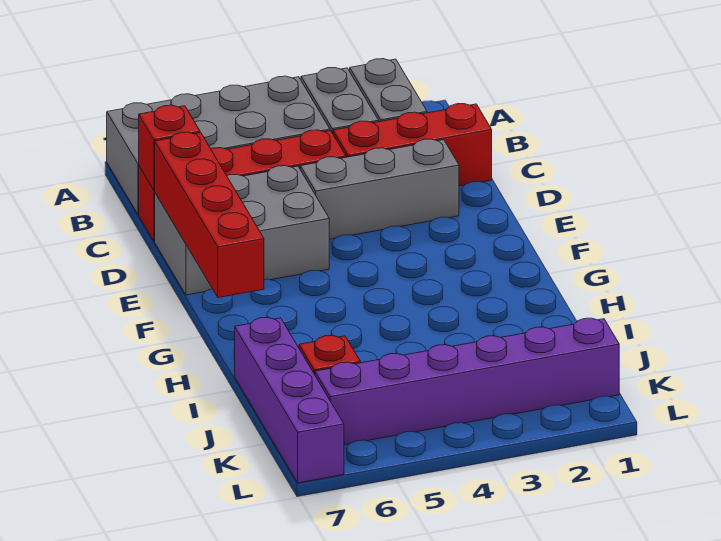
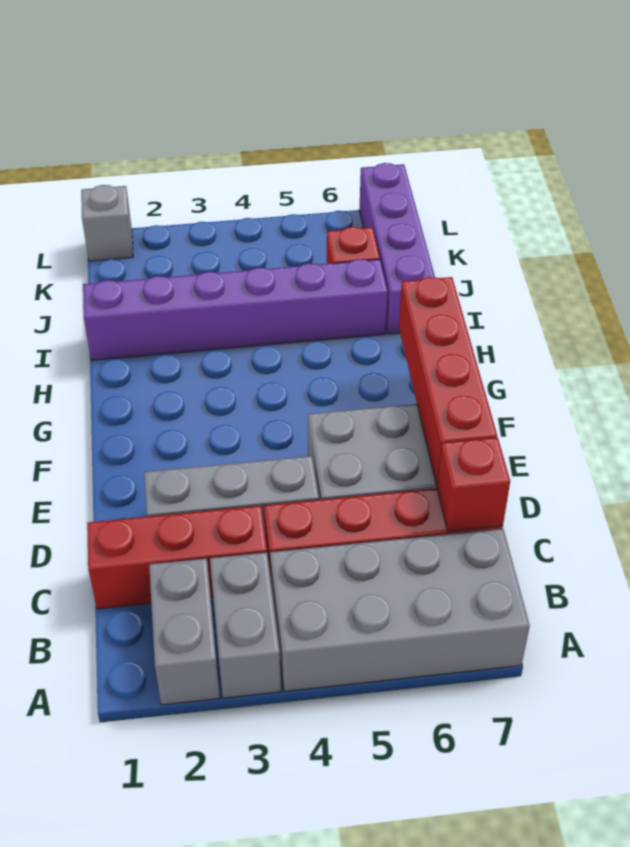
purple 1x6 brick [315,318,619,445] -> purple 1x6 brick moved to [83,259,388,360]
none -> grey 1x1 brick [81,185,133,261]

